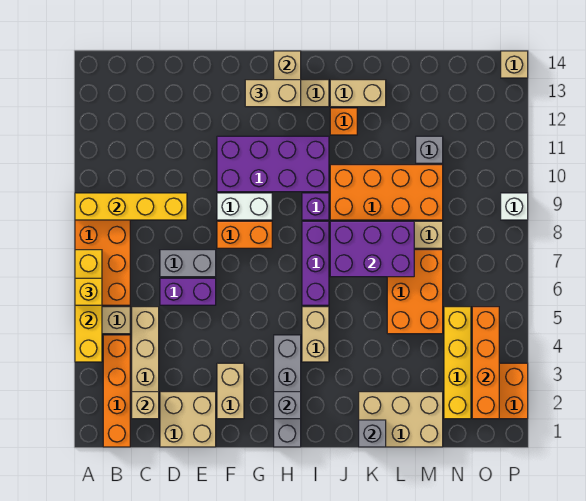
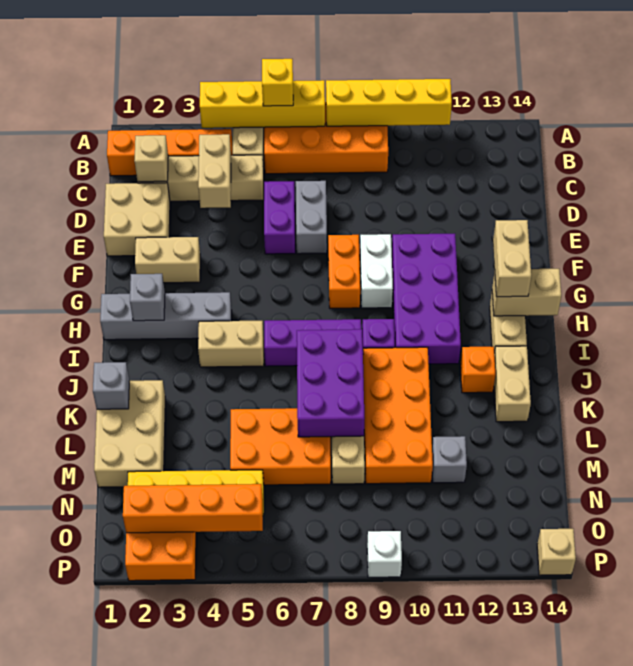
yellow 1x4 brick [75,193,187,220] -> yellow 1x4 brick turned to [326,79,452,126]
none -> tan 1x2 brick [198,134,231,208]

